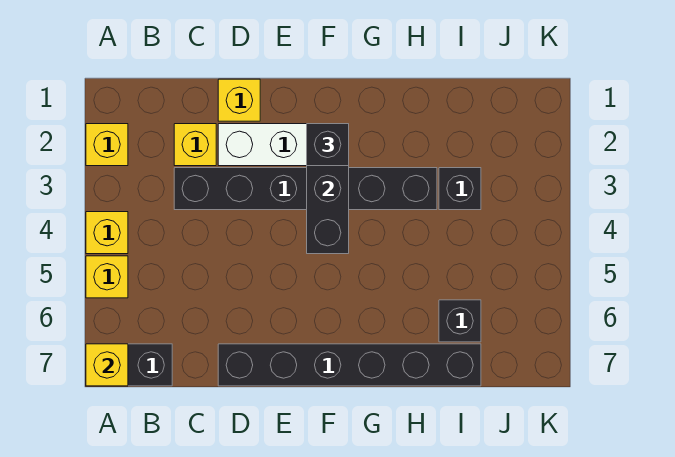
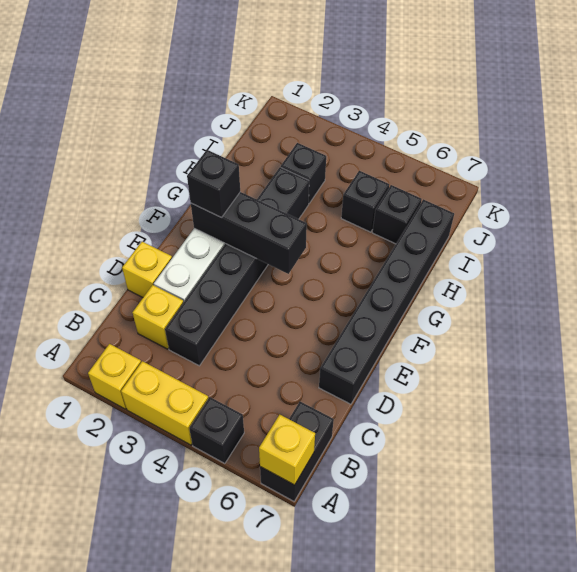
yellow 1x1 brick [86,212,128,254] -> yellow 1x2 brick [121,361,208,445]
yellow 1x1 brick [86,256,128,298] -> black 1x1 brick [189,397,244,464]
none -> black 1x1 brick [341,171,389,232]

